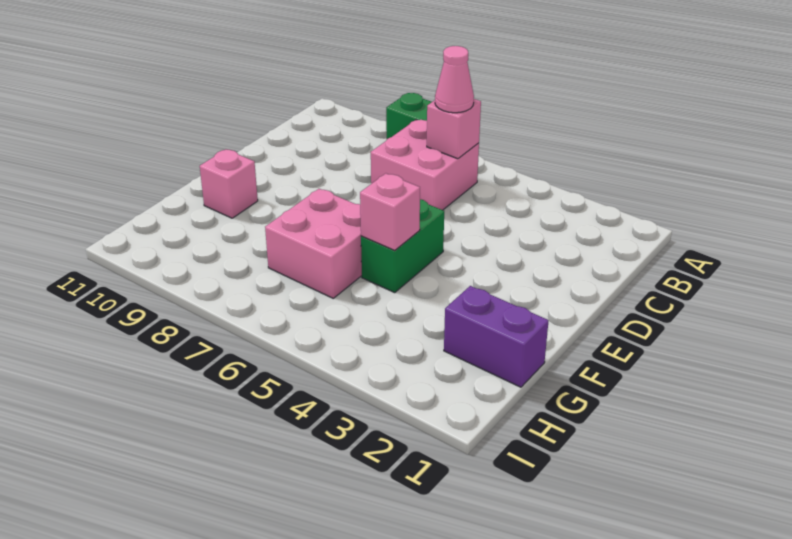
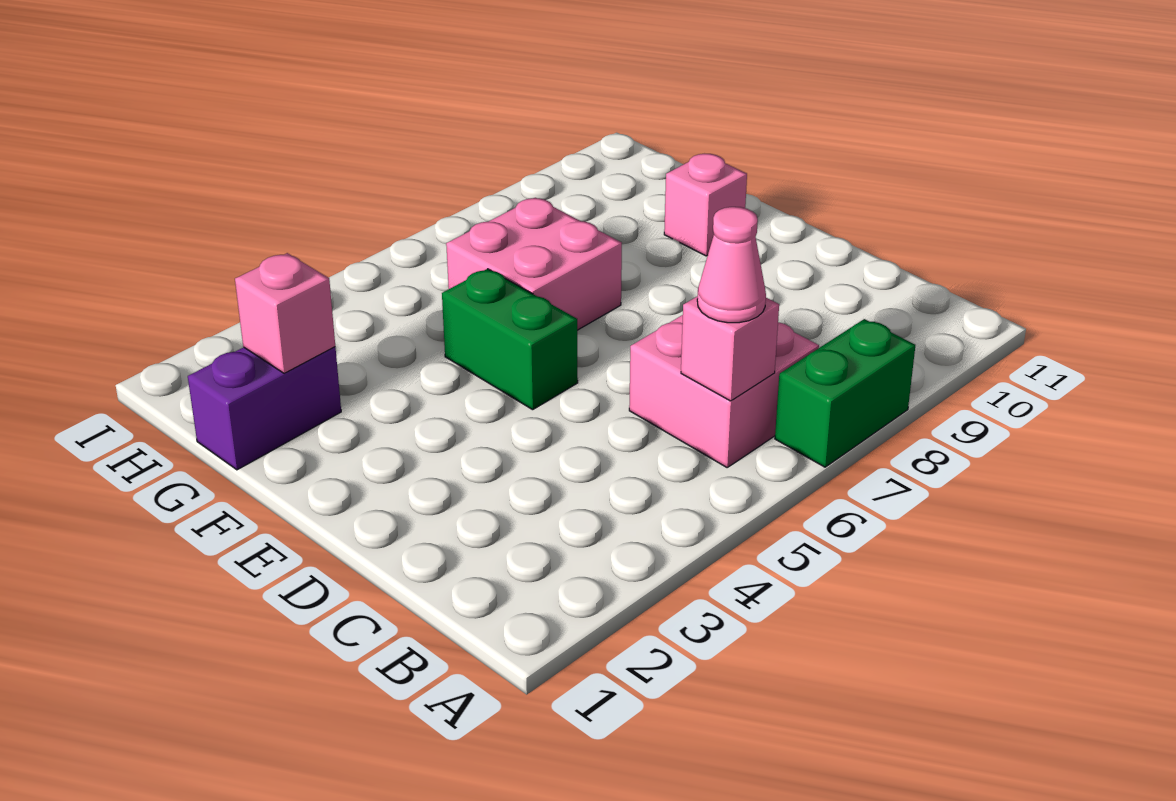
pink 1x1 brick [360,173,420,251] -> pink 1x1 brick moved to [235,253,335,373]

